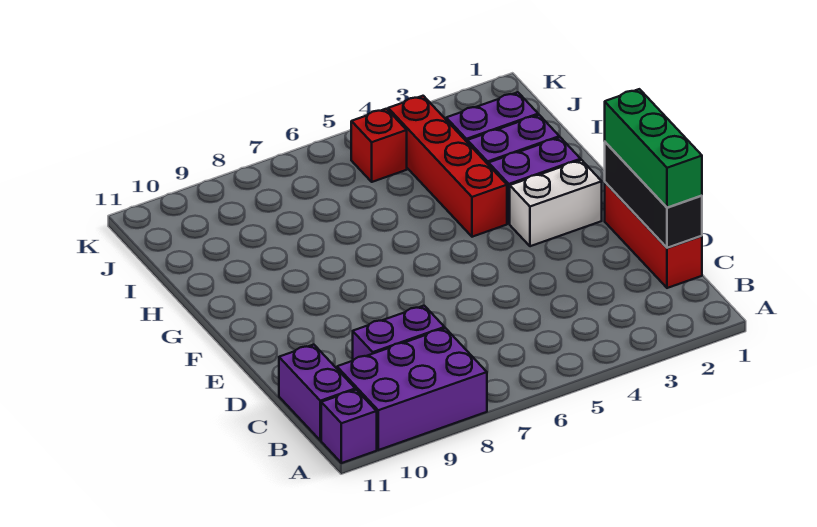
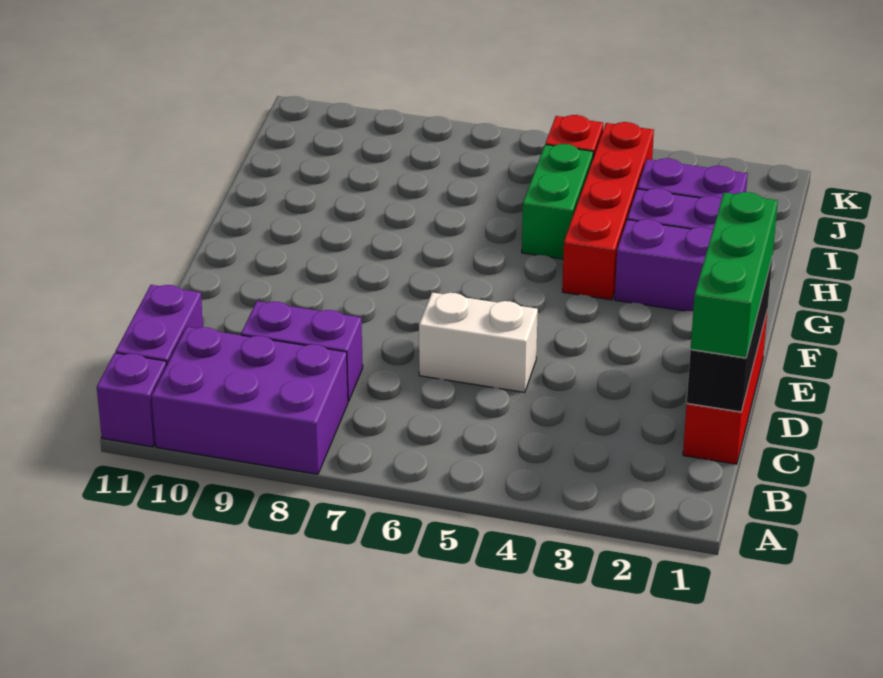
white 1x2 brick [510,160,602,246] -> white 1x2 brick moved to [419,293,538,392]
none -> green 1x2 brick [522,144,593,259]

